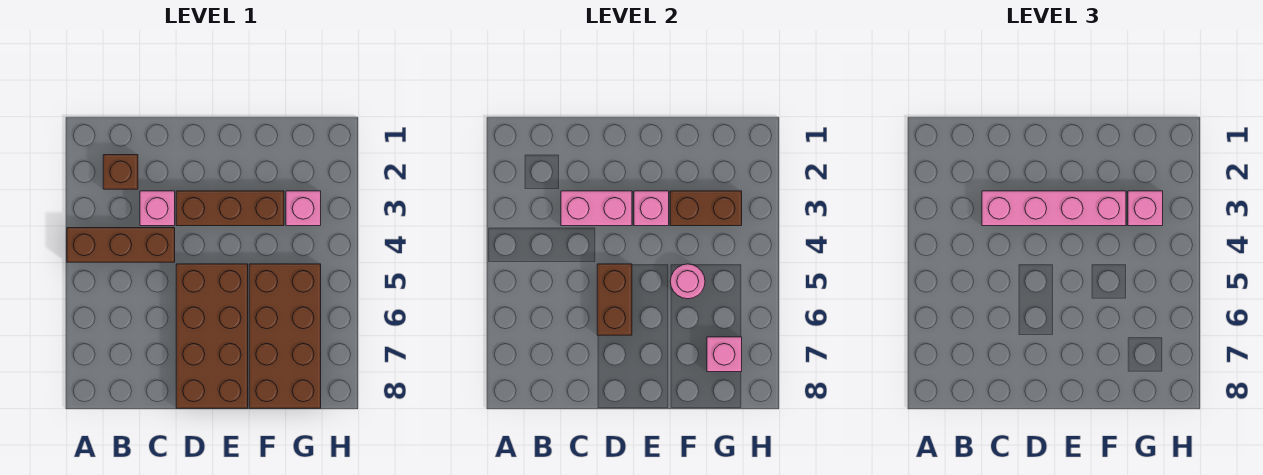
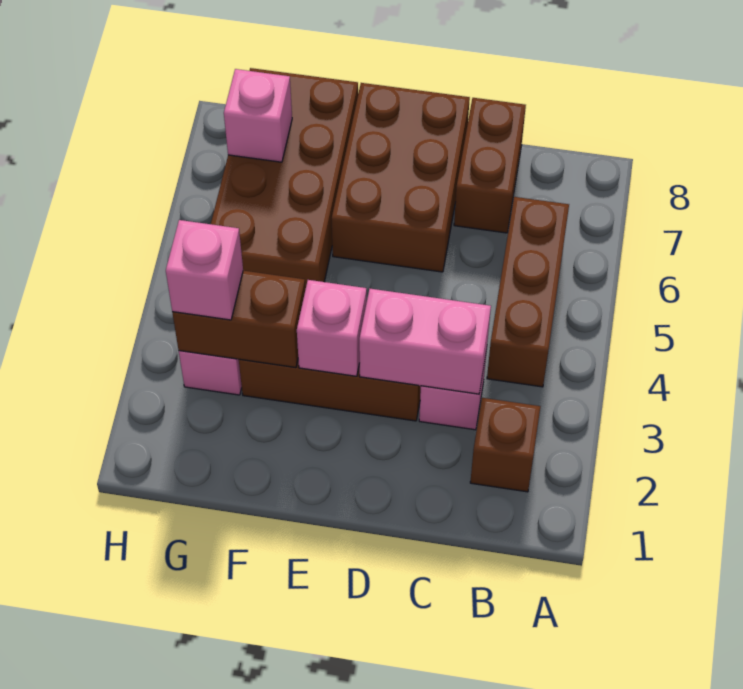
brown 1x3 brick [67,228,175,262] -> brown 1x3 brick turned to [487,197,569,387]
pink 1x4 brick [982,191,1126,226] -> none
brown 2x4 brick [176,264,248,408] -> brown 2x3 brick [332,83,470,272]
brown 1x2 brick [597,264,632,335] -> brown 1x2 brick moved to [454,98,526,233]
pink 1x1 round brick [670,264,705,299] -> none

